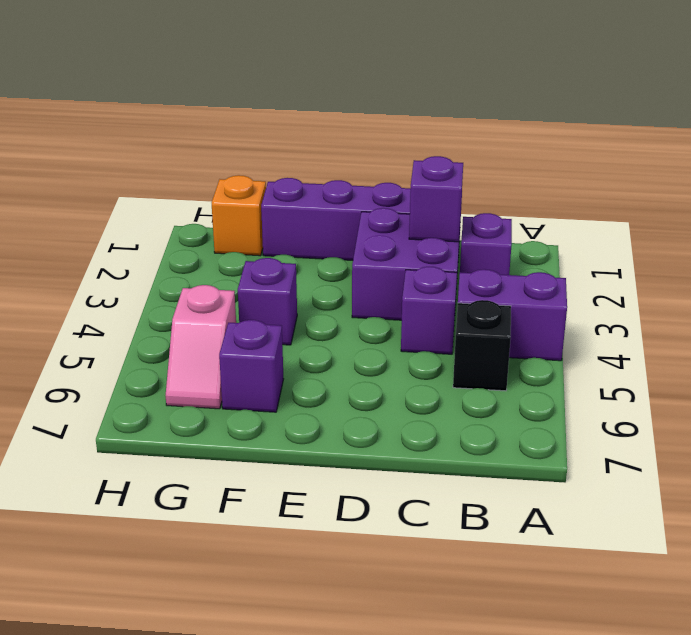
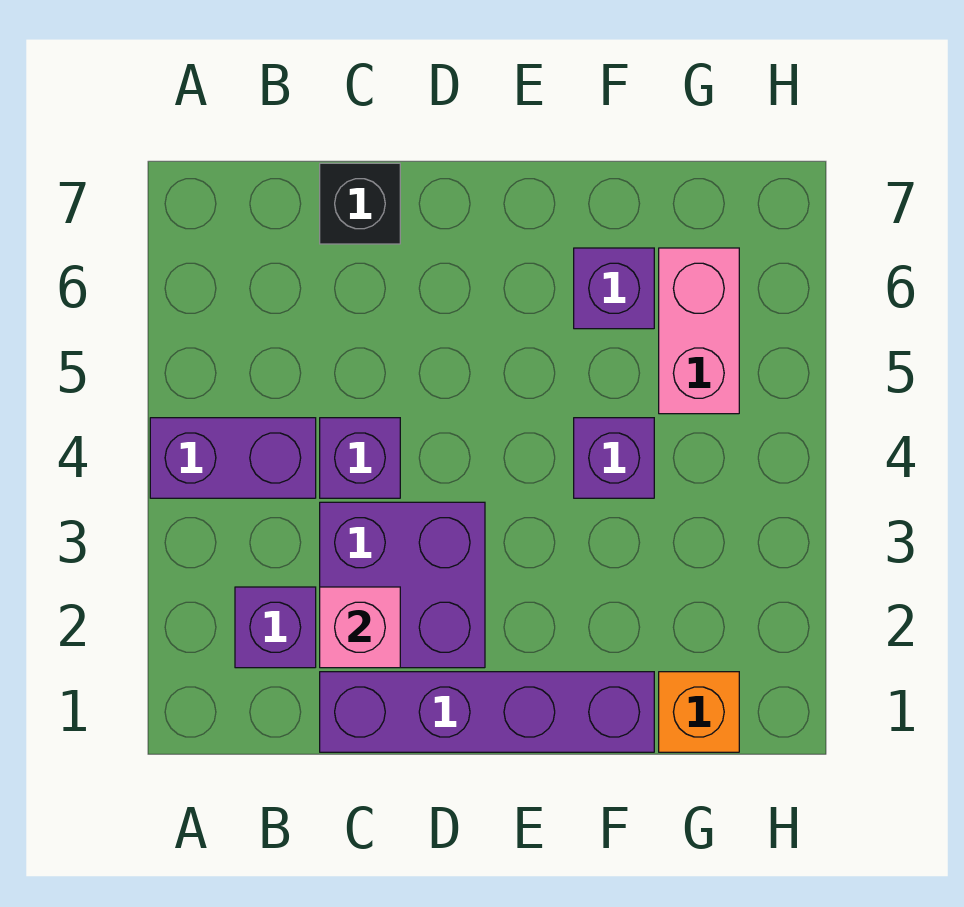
black 1x1 brick [453,300,511,391] -> black 1x1 brick moved to [320,163,400,244]
purple 1x1 brick [409,156,463,242] -> pink 1x1 brick [320,587,400,668]
pink 1x2 slope [166,285,236,409] -> pink 1x2 brick [659,248,739,414]

